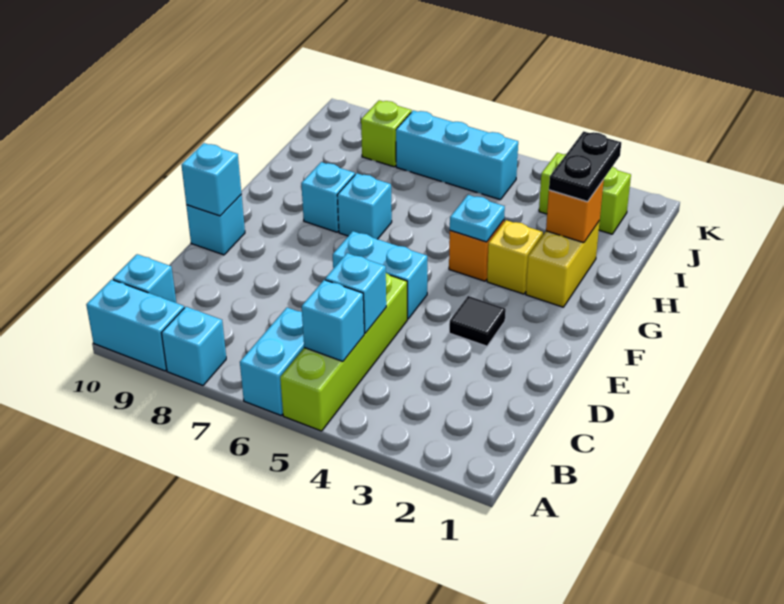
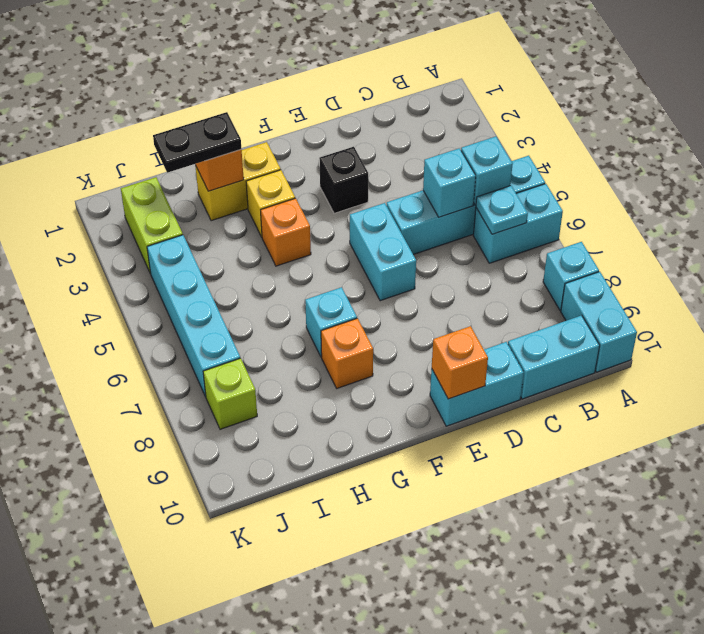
lime 1x4 brick [280,273,407,431] -> cyan 1x4 brick [386,156,545,255]
cyan 1x1 brick [113,254,176,303] -> cyan 1x2 brick [508,315,600,399]
black 1x1 tile [449,296,506,346] -> black 1x1 brick [319,147,368,213]
cyan 1x1 brick [186,195,245,255] -> cyan 1x2 brick [430,342,524,426]
cyan 1x1 brick [182,143,241,216] -> orange 1x1 brick [432,326,488,399]
cyan 1x1 plate [450,195,505,242] -> cyan 1x1 plate moved to [476,186,528,234]
cyan 1x1 brick [301,162,355,232] -> orange 1x1 brick [321,318,373,388]
cyan 1x3 brick [396,110,518,200] -> cyan 1x4 brick [147,235,240,397]

